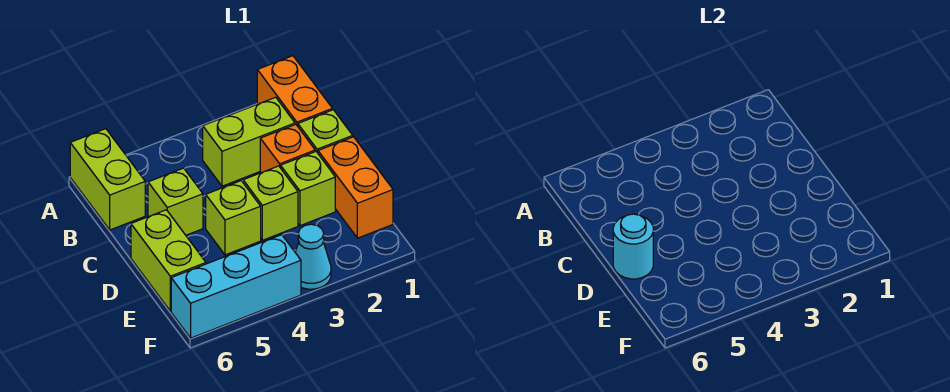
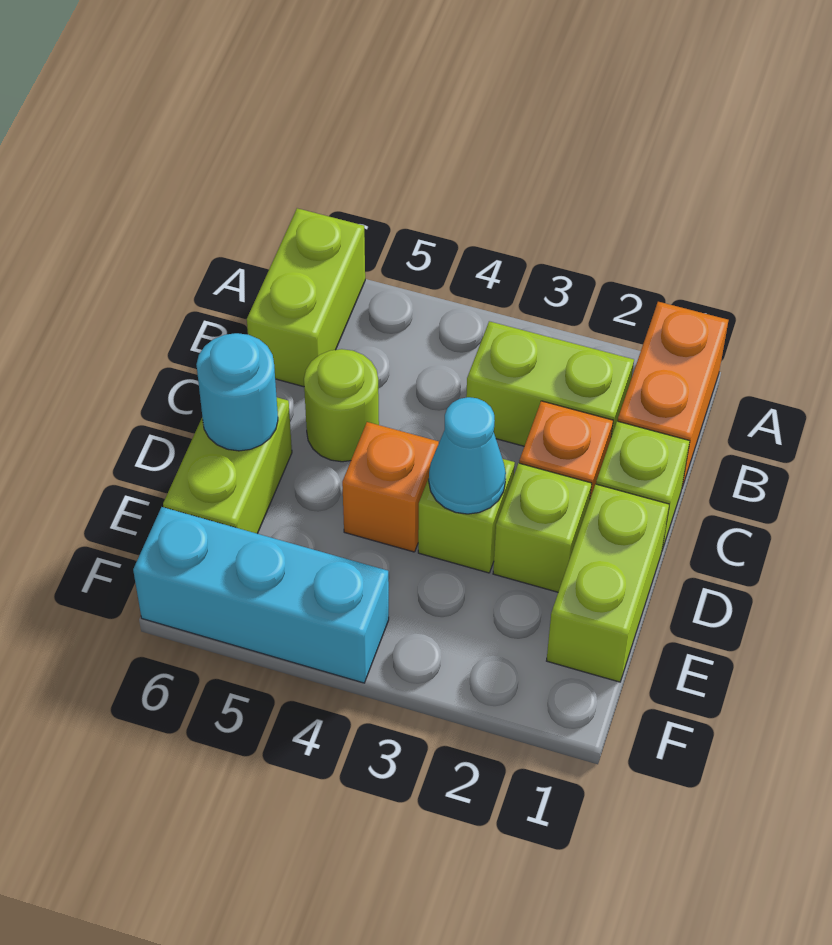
lime 1x1 brick [148,168,203,235] -> lime 1x1 round brick [304,349,379,462]
orange 1x2 brick [318,137,393,238] -> lime 1x2 brick [547,484,669,682]
lime 1x1 brick [206,181,261,255] -> orange 1x1 brick [342,422,439,552]
cyan 1x1 cone [295,224,331,289] -> cyan 1x1 cone moved to [429,397,506,514]

